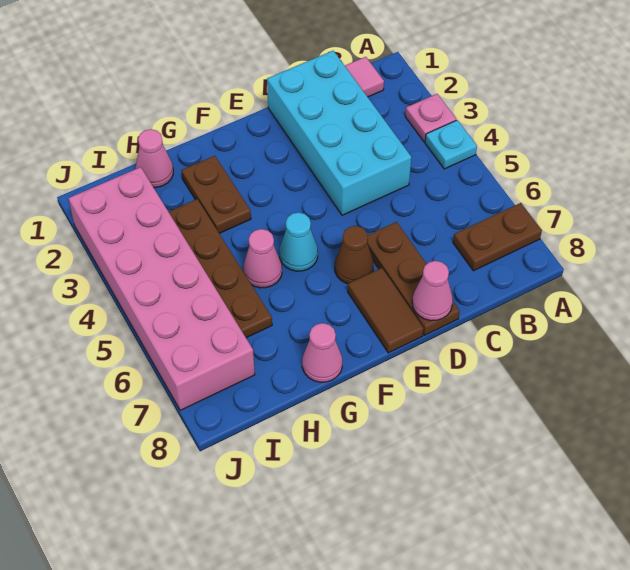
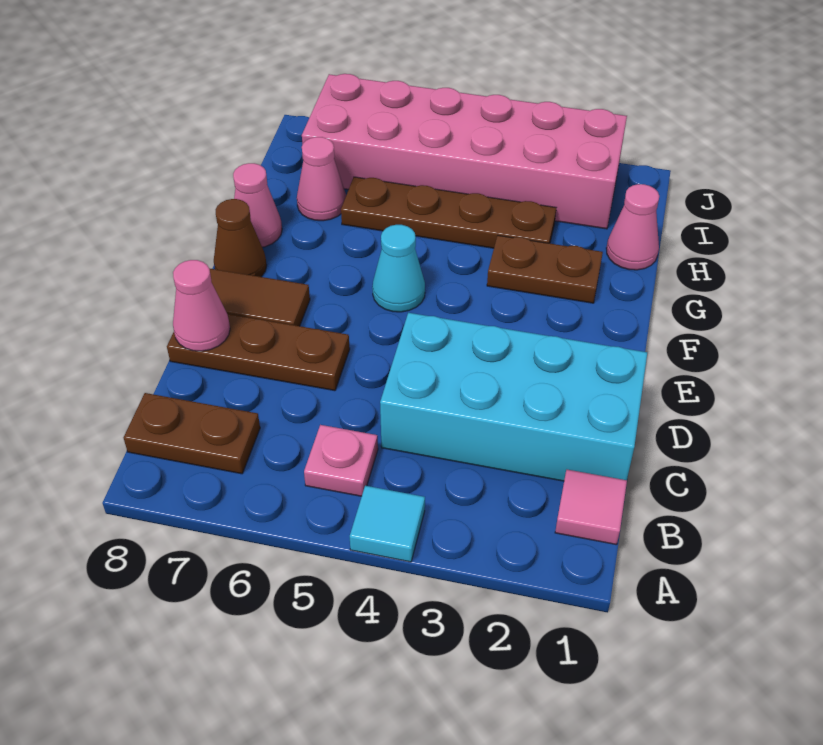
pink 1x1 plate [405,94,456,142] -> pink 1x1 plate moved to [304,425,378,496]
cyan 1x1 plate [425,120,477,169] -> cyan 1x1 tile [350,486,425,562]
brown 1x2 plate [453,203,542,271] -> brown 1x2 plate turned to [124,393,260,474]
brown 1x1 cone [335,226,374,284] -> brown 1x1 cone moved to [214,199,267,277]
pink 1x1 cone [243,229,282,288] -> pink 1x1 cone moved to [297,137,346,221]

